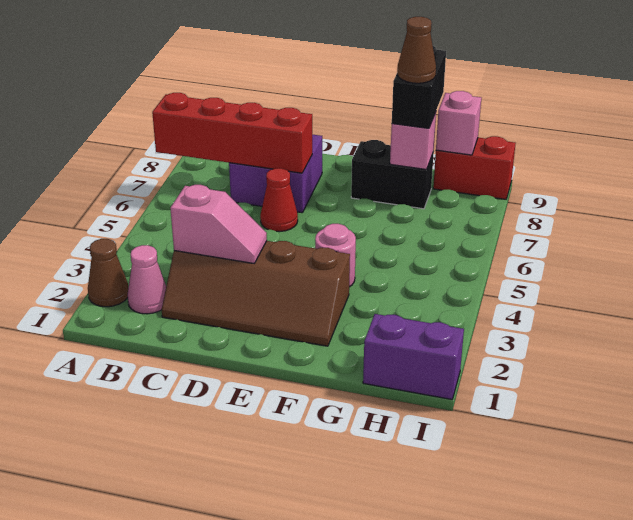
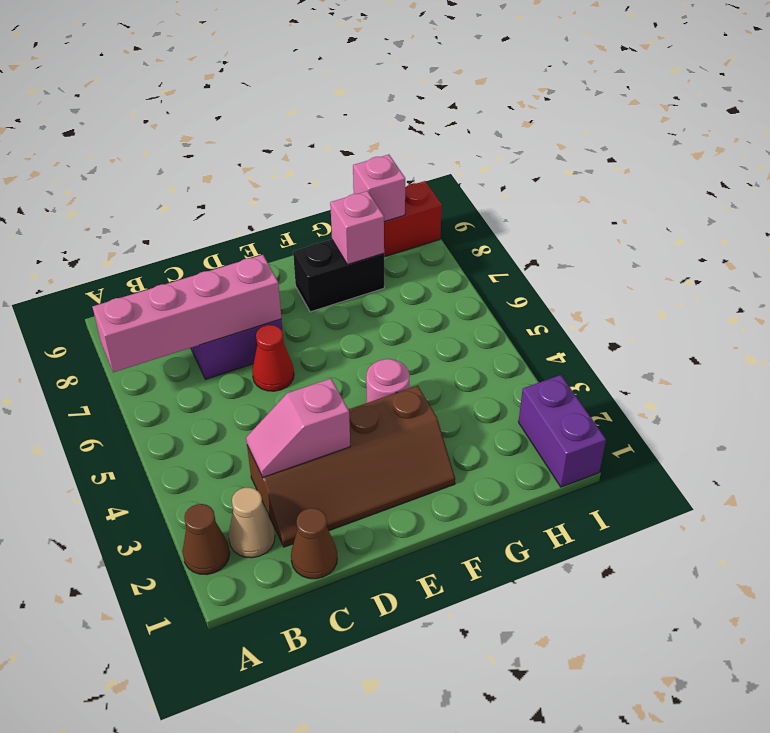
red 1x4 brick [152,93,312,173] -> pink 1x4 brick [93,255,281,372]
pink 1x1 cone [127,245,166,314] -> tan 1x1 cone [228,488,275,558]
pink 1x2 slope [170,185,267,263] -> pink 1x2 slope turned to [246,379,350,477]
black 1x2 brick [392,46,446,128] -> none
brown 1x1 cone [397,17,436,83] -> brown 1x1 cone moved to [291,508,337,579]
purple 1x2 brick [363,314,464,399] -> purple 1x2 brick turned to [519,375,606,487]

